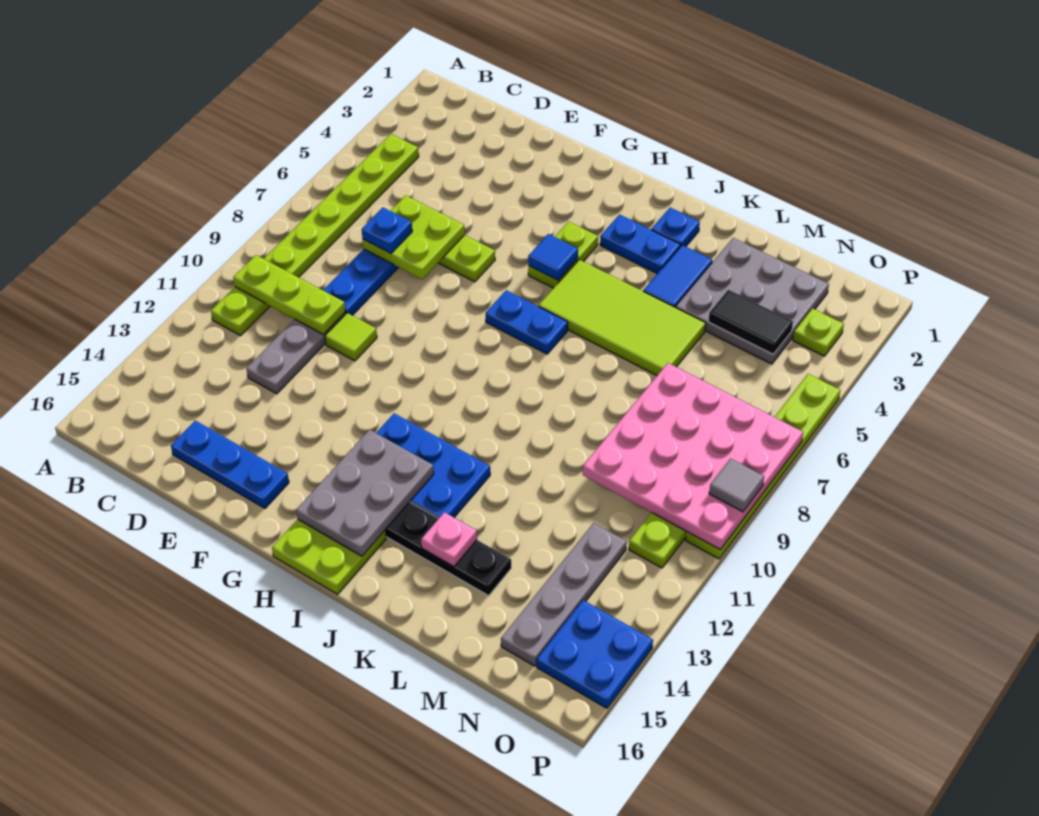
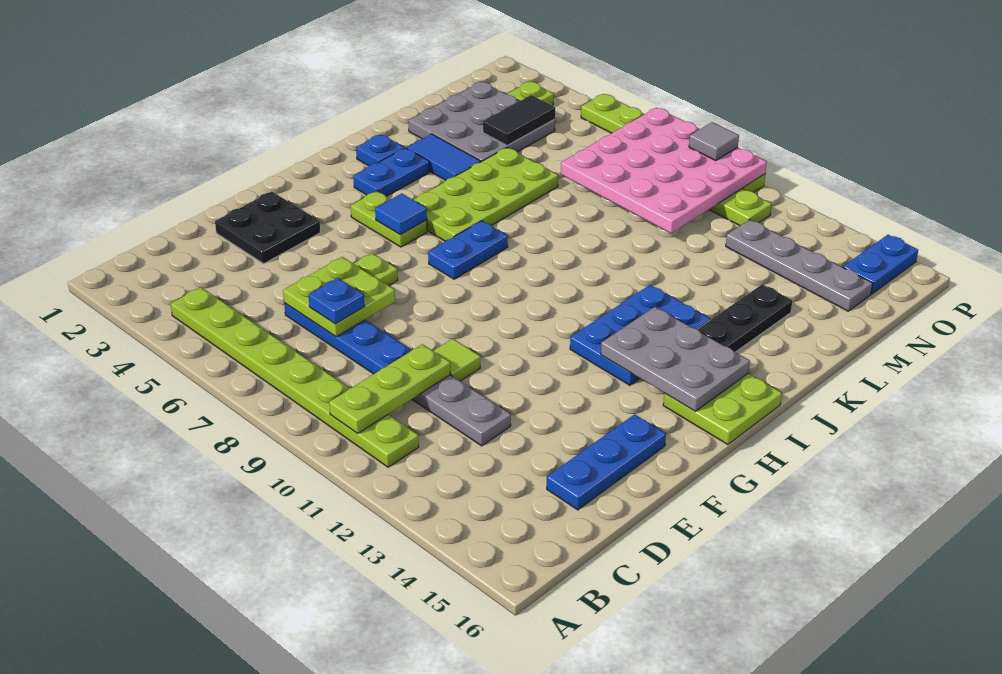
none -> black 2x2 plate [215,192,320,264]
lime 2x4 tile [539,260,706,375] -> lime 2x4 plate [413,148,558,241]
pink 1x1 plate [421,512,477,567] -> none
blue 2x2 plate [537,600,653,708] -> blue 1x2 plate [843,235,918,294]

